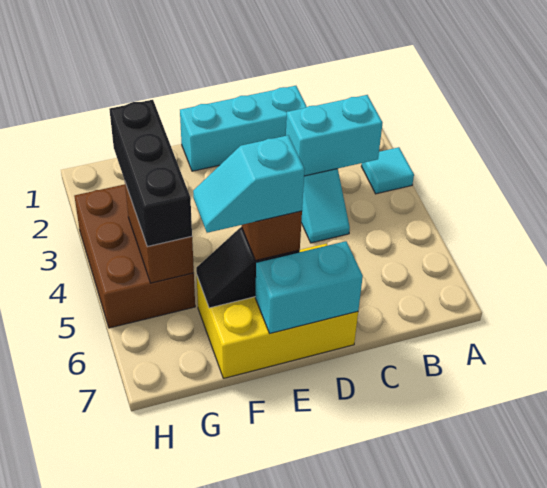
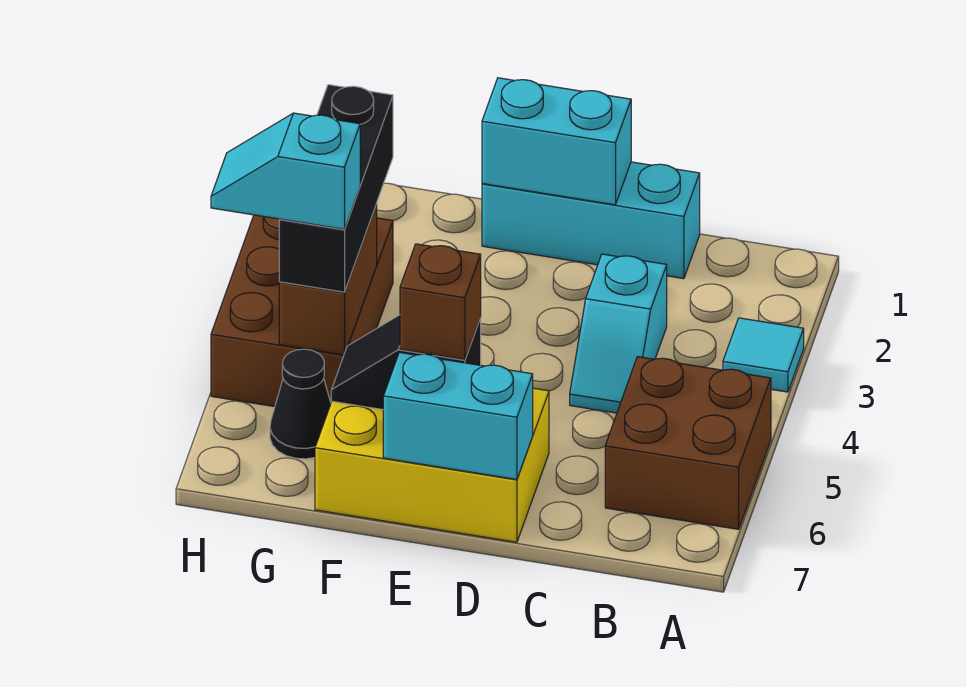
none -> brown 2x2 brick [605,357,771,529]
cyan 1x2 brick [286,95,382,176] -> cyan 1x2 brick moved to [482,78,631,205]
cyan 1x2 slope [193,135,305,233] -> cyan 1x2 slope moved to [211,113,360,229]
none -> black 1x1 cone [270,349,331,459]

